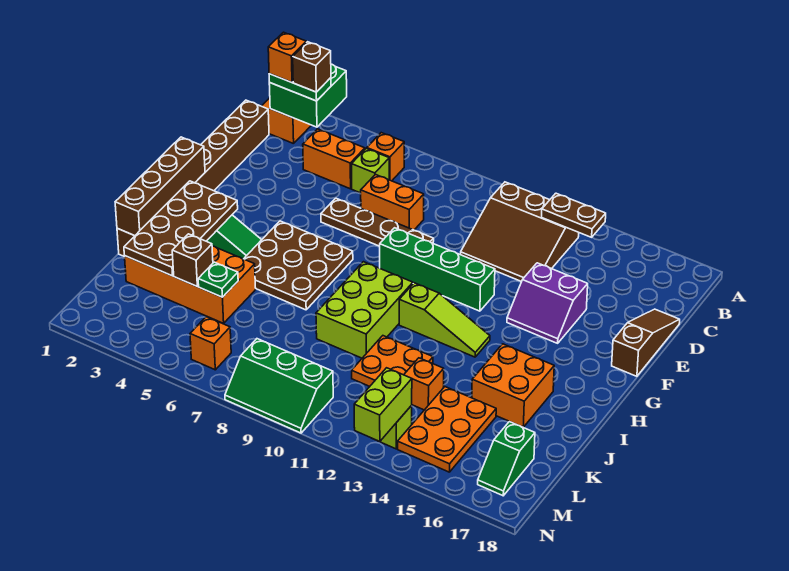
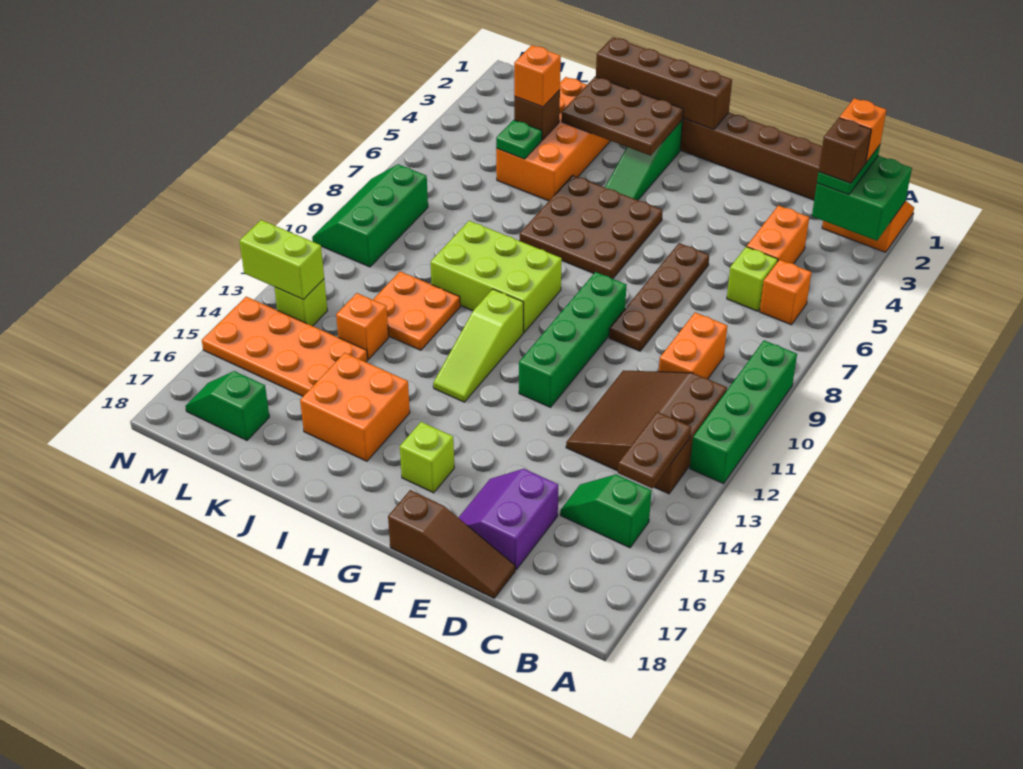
none -> green 1x4 brick [690,340,797,484]
none -> green 1x2 slope [560,474,651,548]
orange 1x2 brick [361,175,424,230] -> orange 1x2 brick moved to [659,312,727,379]
purple 2x2 slope [507,263,588,343] -> purple 2x2 slope moved to [458,469,558,569]
none -> lime 1x1 brick [400,422,454,493]
brown 2x4 plate [124,181,238,276] -> brown 2x3 plate [562,77,683,156]
orange 2x3 plate [398,387,496,472] -> orange 2x4 plate [202,297,368,396]
orange 1x1 brick [190,317,231,370] -> orange 1x1 brick moved to [514,45,561,107]

